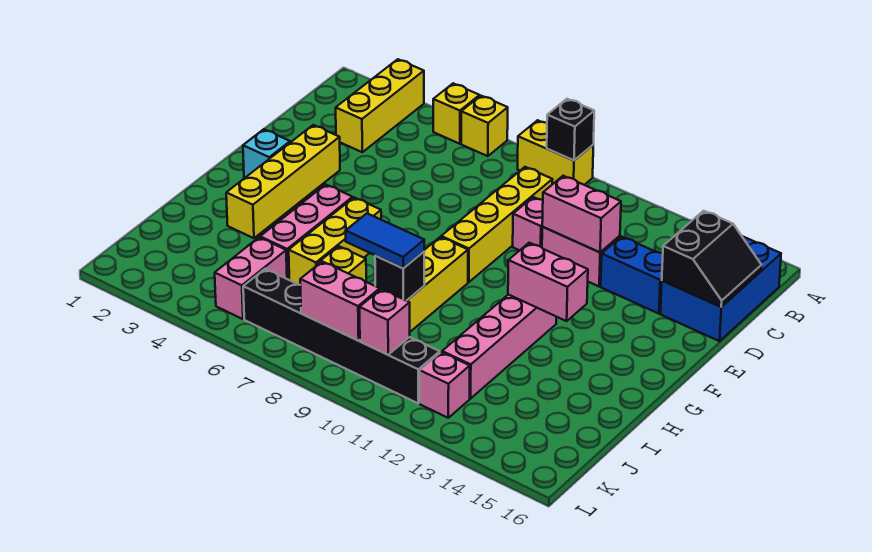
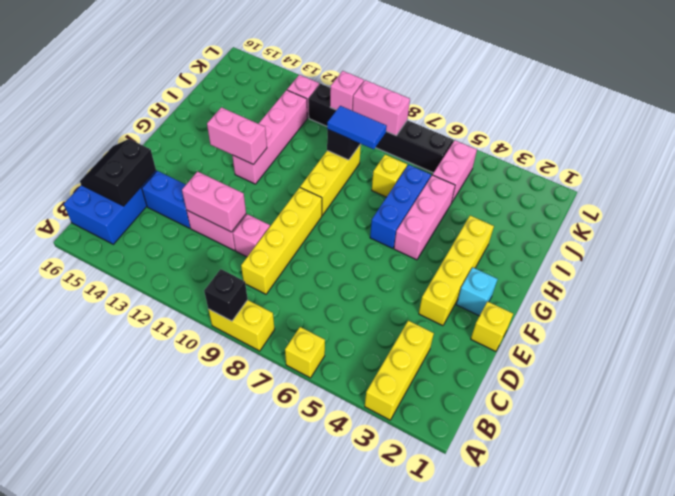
yellow 1x1 brick [433,83,480,144] -> yellow 1x1 brick moved to [471,301,513,351]
yellow 1x3 brick [289,198,381,285] -> blue 1x3 brick [370,165,431,249]

